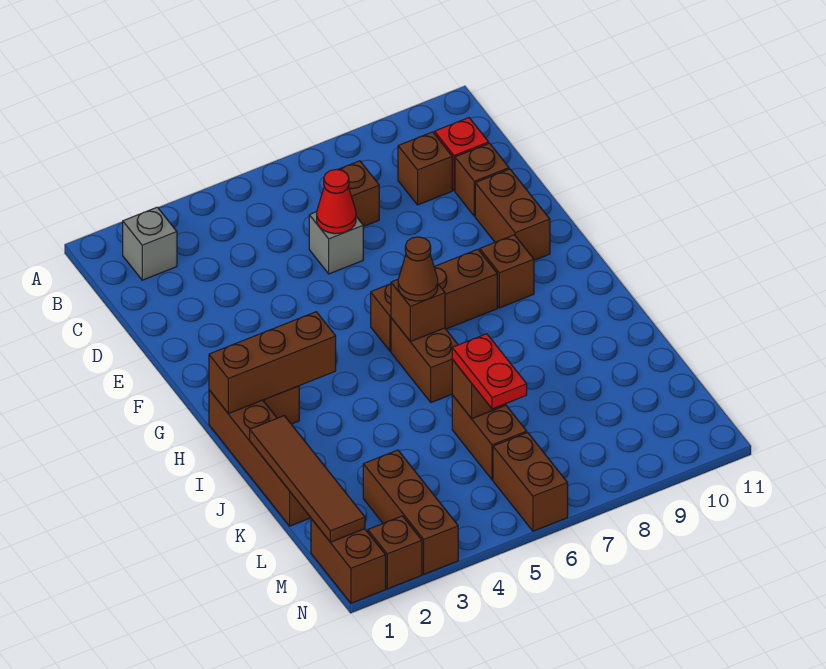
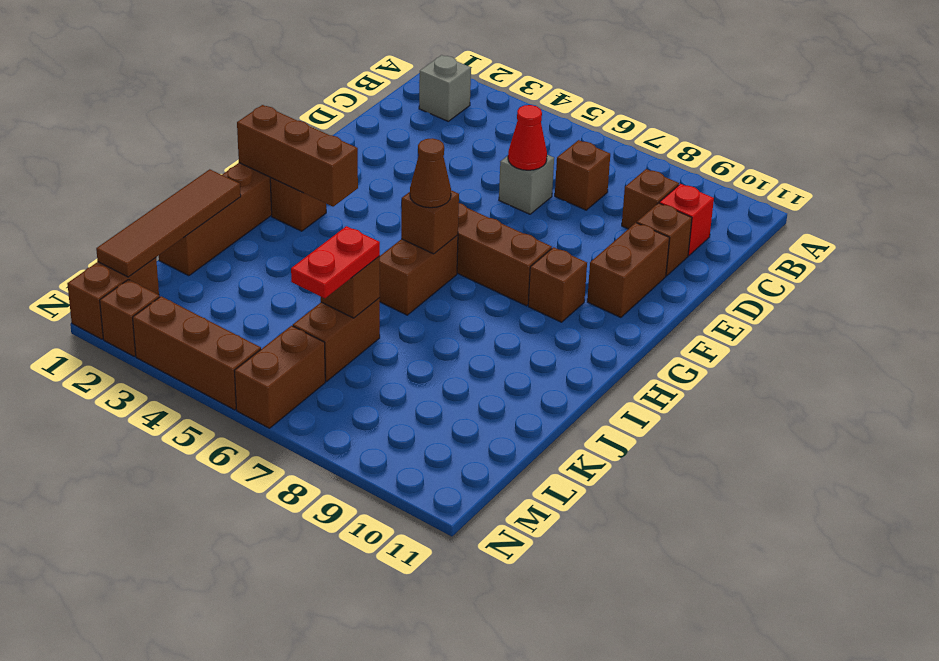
brown 1x3 brick [363,450,458,574] -> brown 1x3 brick turned to [133,296,261,410]

